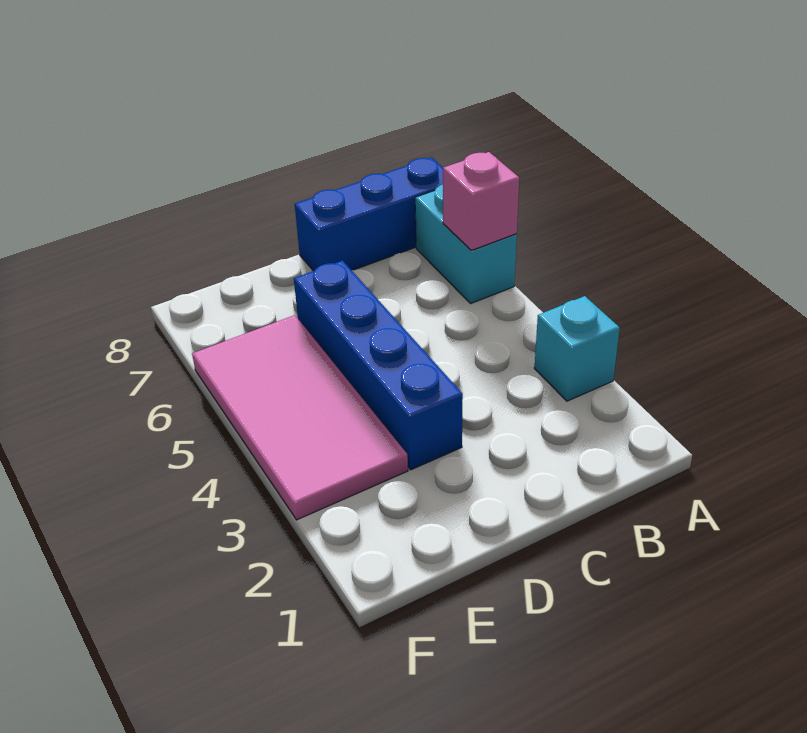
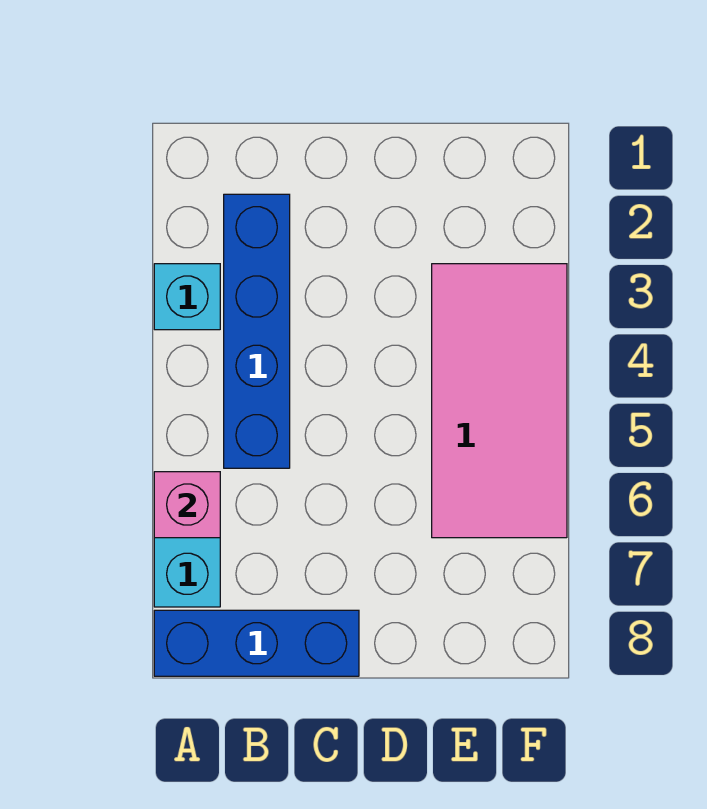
blue 1x4 brick [294,261,463,470] -> blue 1x4 brick moved to [224,194,290,468]

